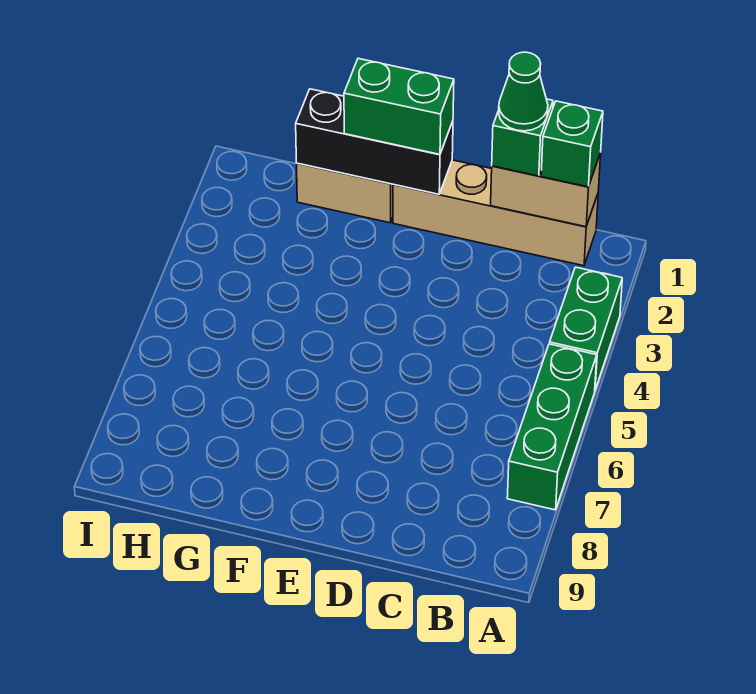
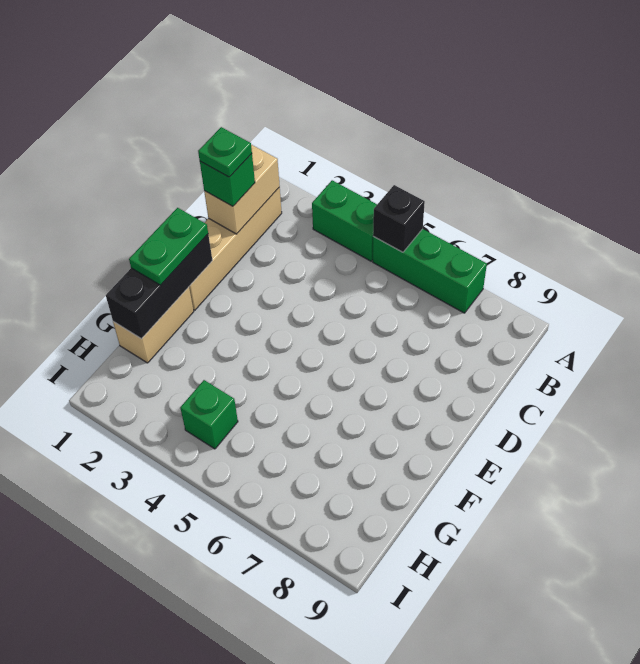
none -> black 1x1 brick [373,185,425,252]
green 1x1 brick [541,101,603,187] -> green 1x1 brick moved to [180,380,238,449]
green 1x1 cone [499,52,548,131] -> green 1x1 plate [198,127,252,177]
green 1x2 brick [344,59,454,154] -> green 1x2 plate [129,208,208,285]

